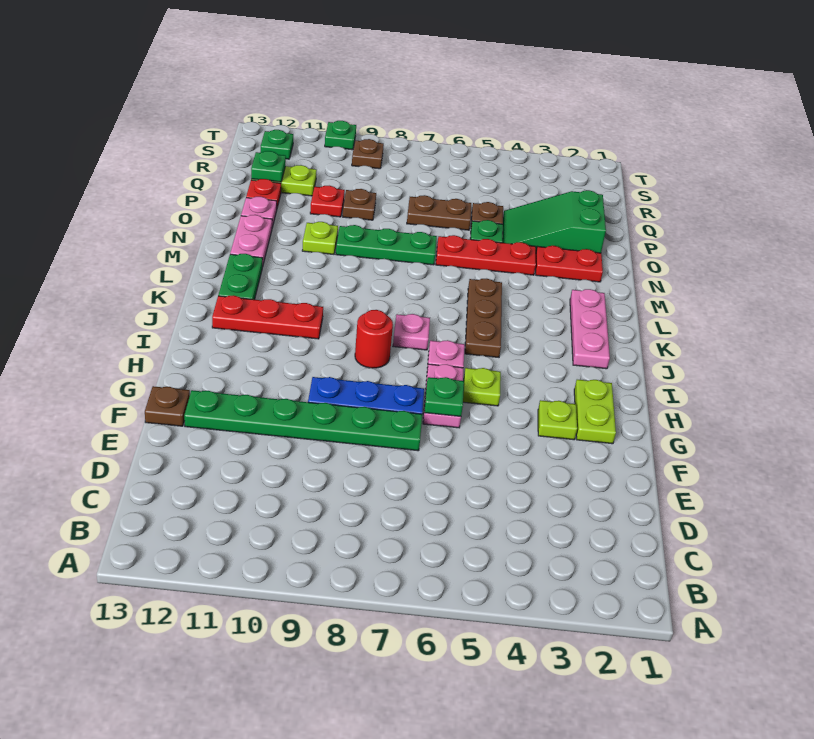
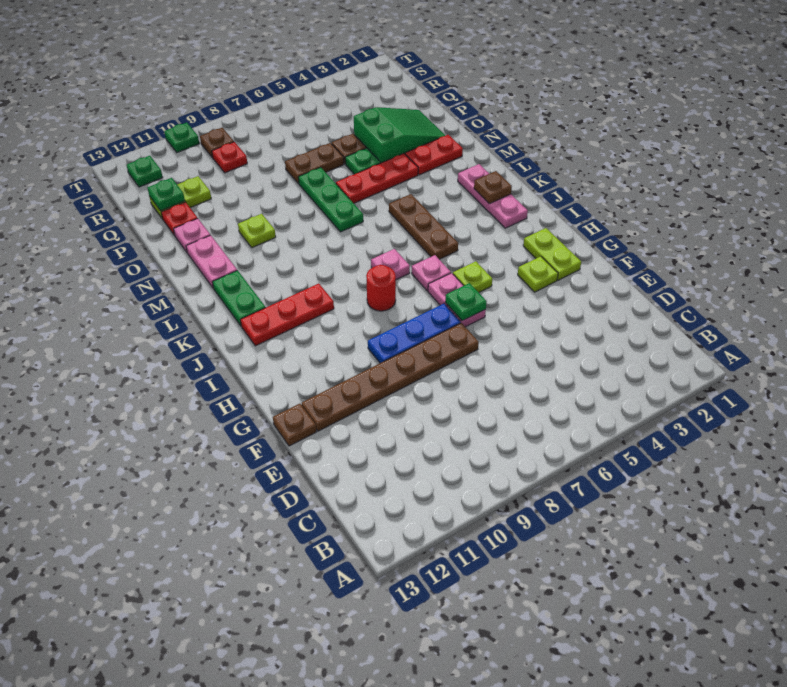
green 1x6 plate [184,390,422,451] -> brown 1x6 plate [302,323,479,431]
green 1x3 plate [336,225,437,265] -> green 1x3 plate turned to [298,167,363,232]
green 2x3 slope [503,190,606,253] -> green 2x3 slope turned to [354,107,446,163]
brown 1x1 plate [343,189,376,220] -> brown 1x1 plate moved to [474,171,512,204]
red 1x1 plate [310,186,345,217] -> red 1x1 plate moved to [212,142,247,173]

